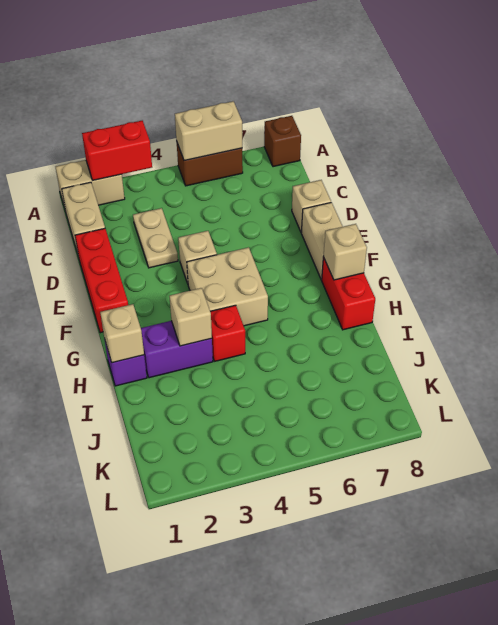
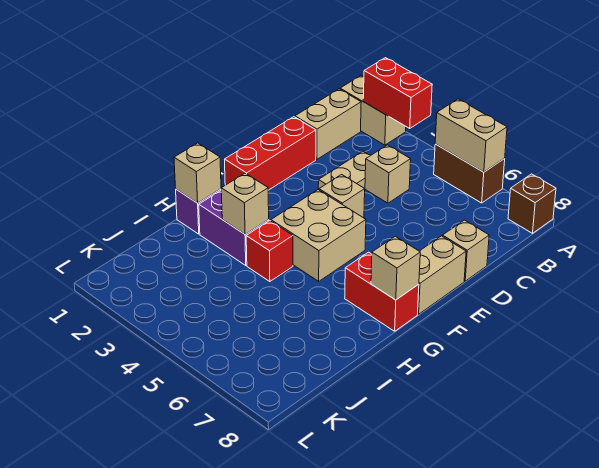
none -> tan 1x1 brick [365,145,411,203]
red 1x2 brick [322,257,375,330] -> red 1x2 brick turned to [345,252,419,331]

